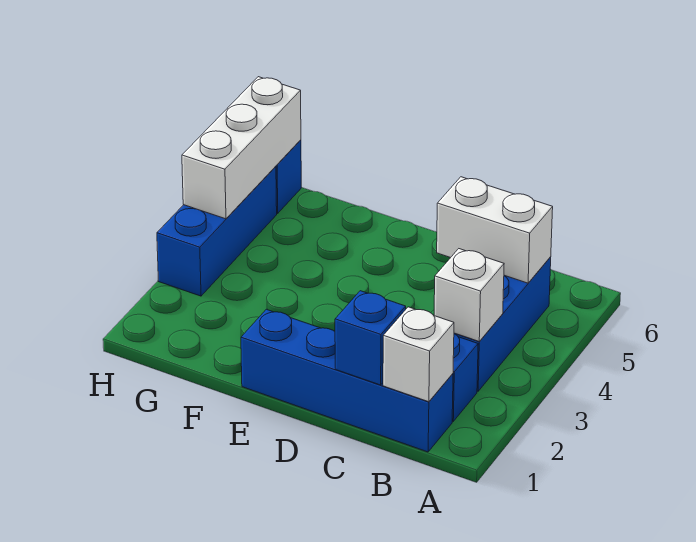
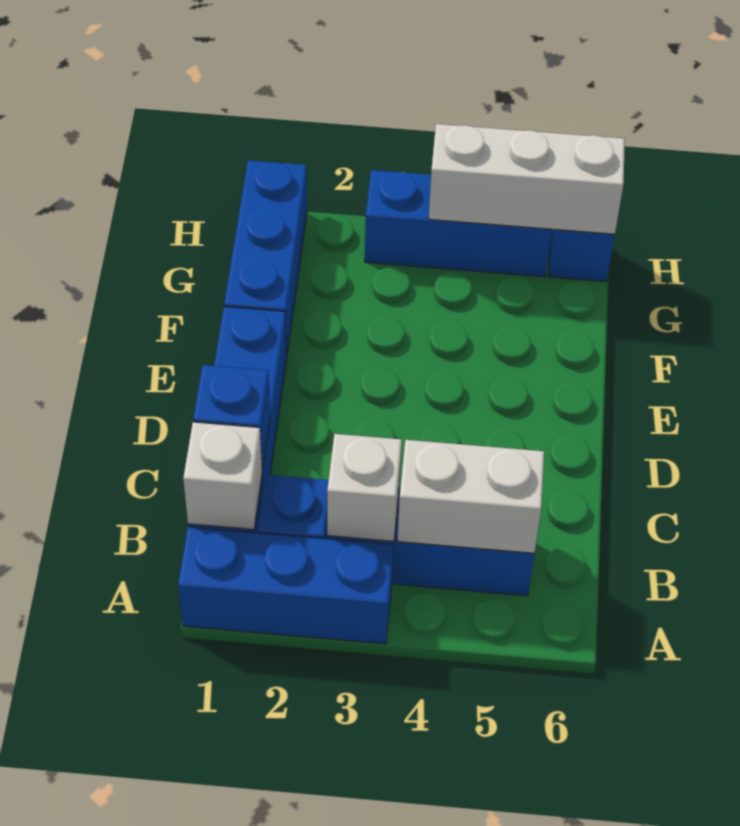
none -> blue 1x3 brick [178,527,394,644]
white 1x2 brick [437,177,553,283] -> white 1x2 brick turned to [397,440,544,553]
none -> blue 1x3 brick [224,160,307,352]

